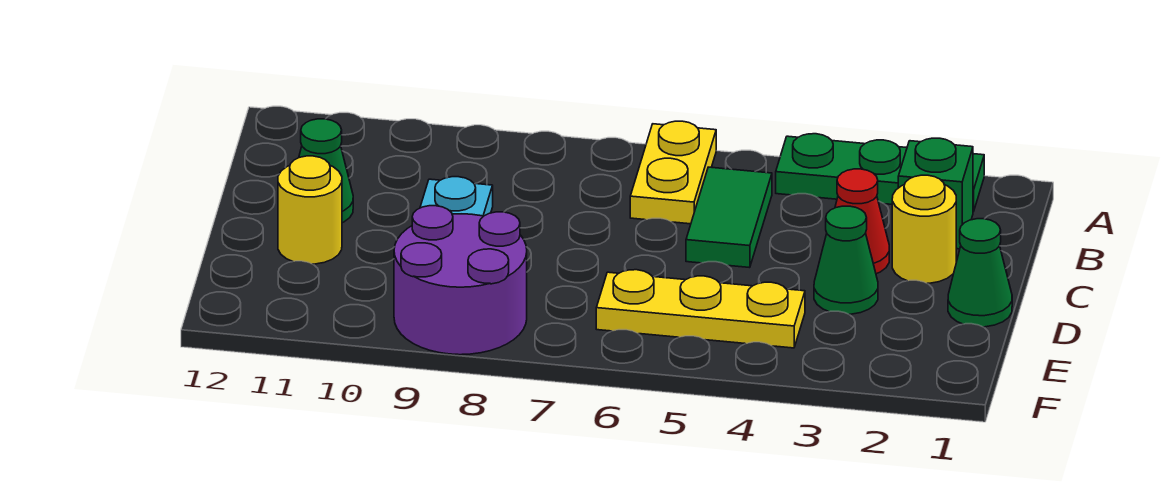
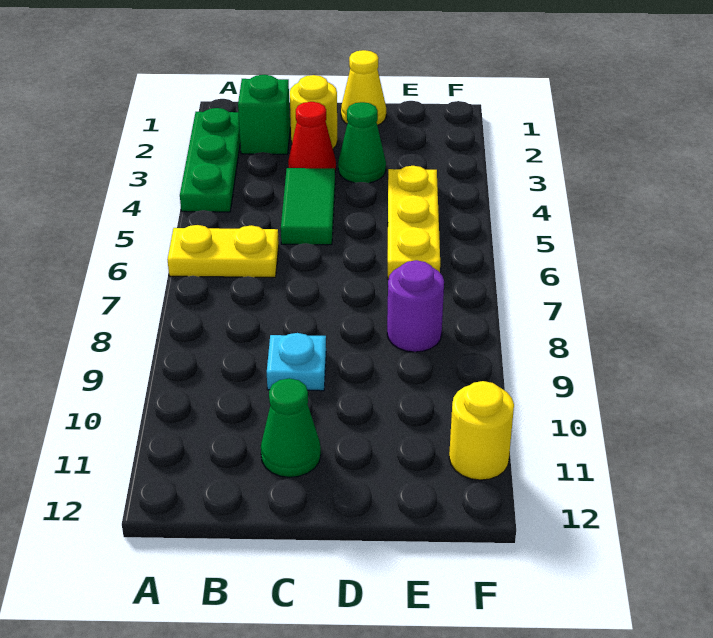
green 1x2 tile [686,167,772,268] -> green 1x2 tile turned to [281,168,335,245]
green 1x1 cone [948,219,1012,327] -> yellow 1x1 cone [341,50,386,125]
yellow 1x1 round brick [278,156,342,264] -> yellow 1x1 round brick moved to [449,381,514,480]
purple 2x2 round brick [394,206,527,355] -> purple 1x1 round brick [387,260,444,352]

